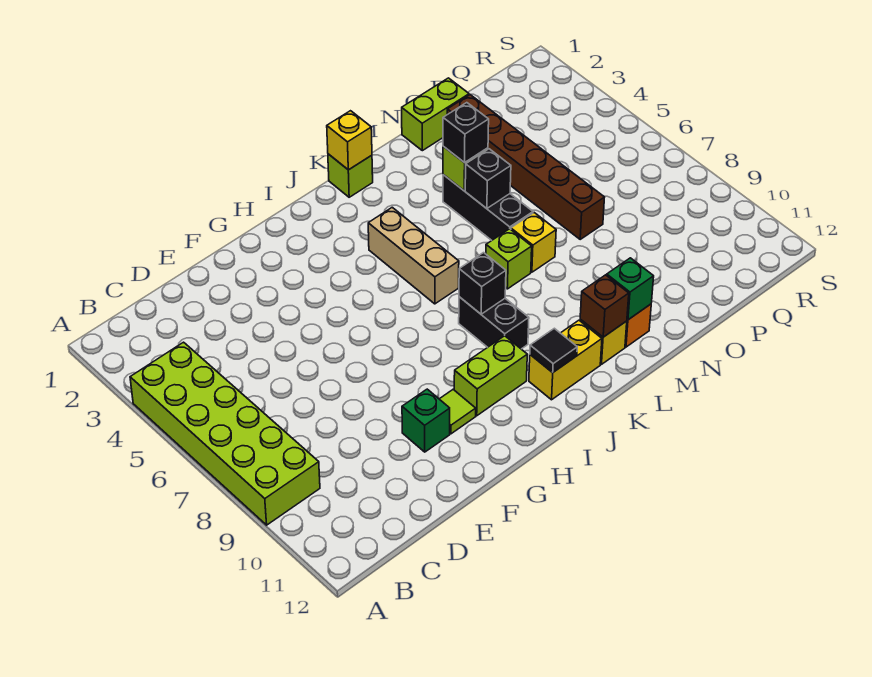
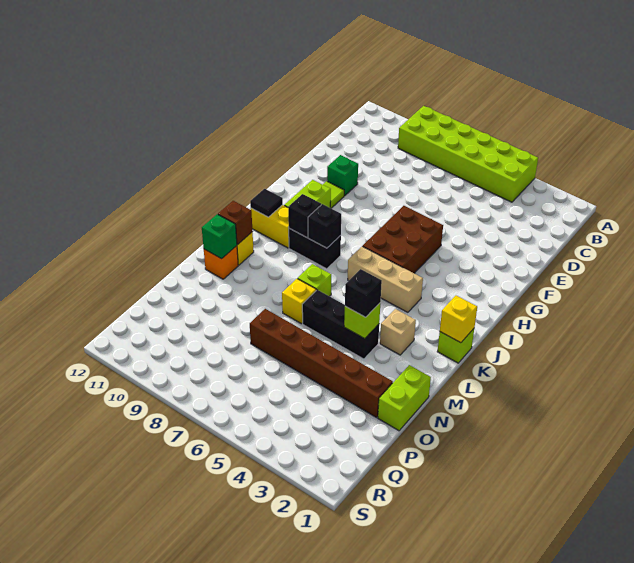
none -> brown 2x3 brick [363,206,443,273]
yellow 1x2 brick [529,320,602,400] -> yellow 1x2 brick turned to [251,205,289,248]
none -> tan 1x1 brick [380,309,416,355]
black 1x1 brick [465,149,511,208] -> black 1x1 brick moved to [288,194,321,238]

